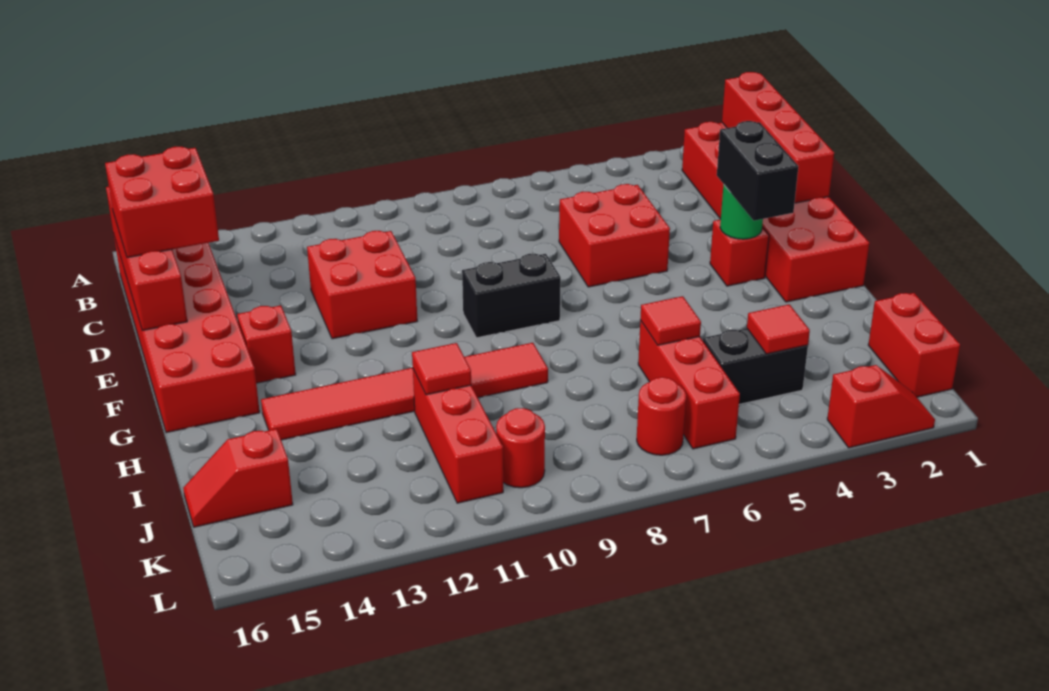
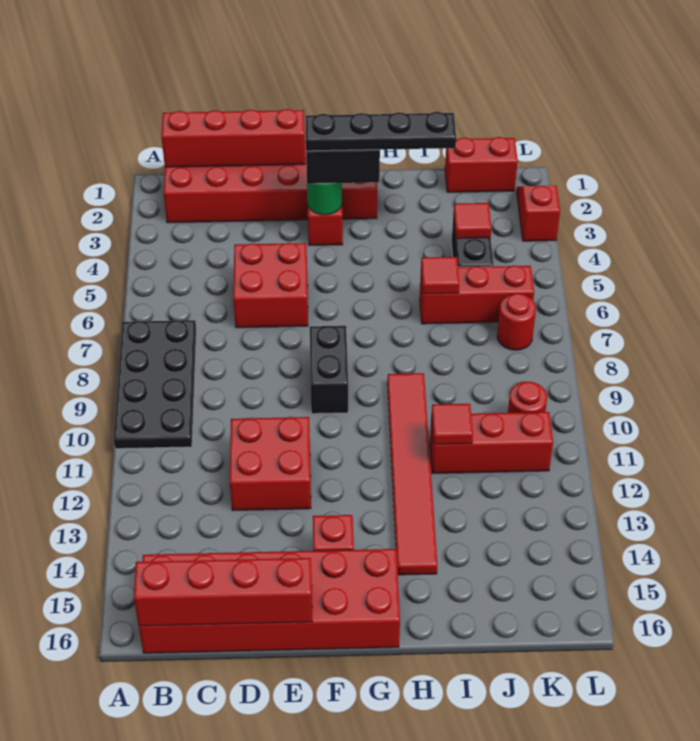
none -> black 2x4 plate [114,320,196,449]
red 2x2 brick [105,147,219,258] -> none
none -> black 1x4 plate [305,112,456,151]
red 1x2 slope [183,429,293,527] -> none

